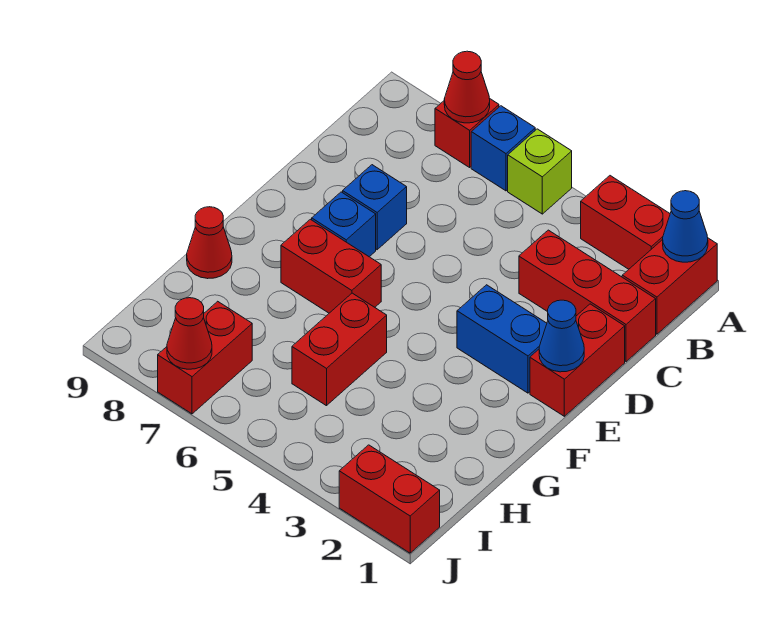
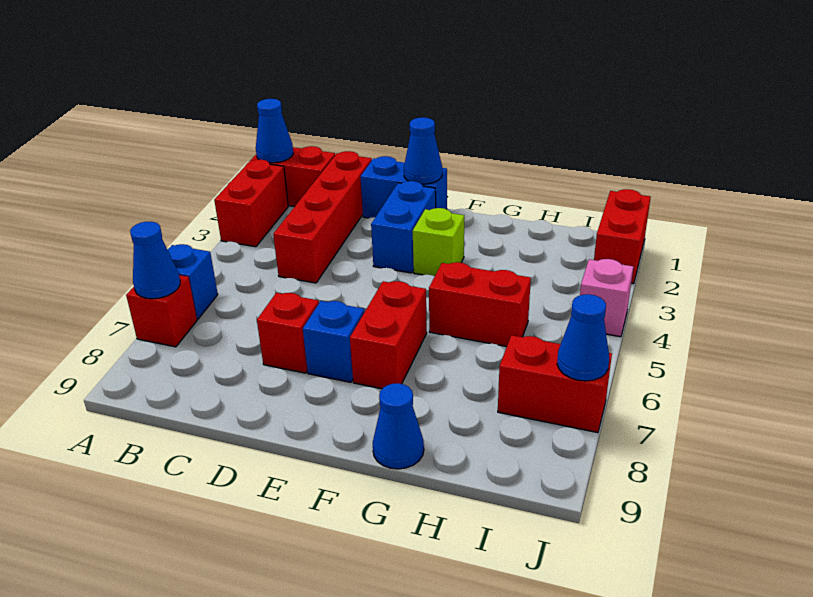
lime 1x1 brick [508,129,572,214] -> lime 1x1 brick moved to [413,208,464,276]
red 1x1 cone [444,51,490,123] -> blue 1x1 cone [130,222,180,299]
red 1x3 brick [519,230,656,362] -> red 1x4 brick [273,151,372,283]
red 1x2 brick [530,304,625,416] -> blue 1x2 brick [360,156,447,218]
blue 1x1 brick [343,165,407,250] -> red 1x1 brick [257,293,319,373]
red 1x1 cone [187,207,232,279] -> blue 1x1 cone [373,383,424,469]
none -> pink 1x1 brick [580,259,633,337]
red 1x1 cone [167,298,212,369] -> blue 1x1 cone [557,294,609,381]

